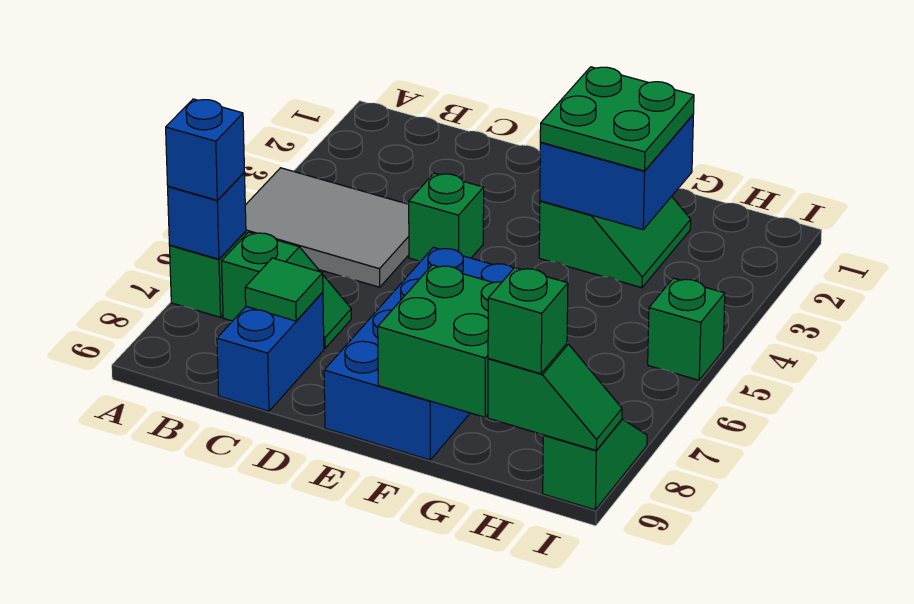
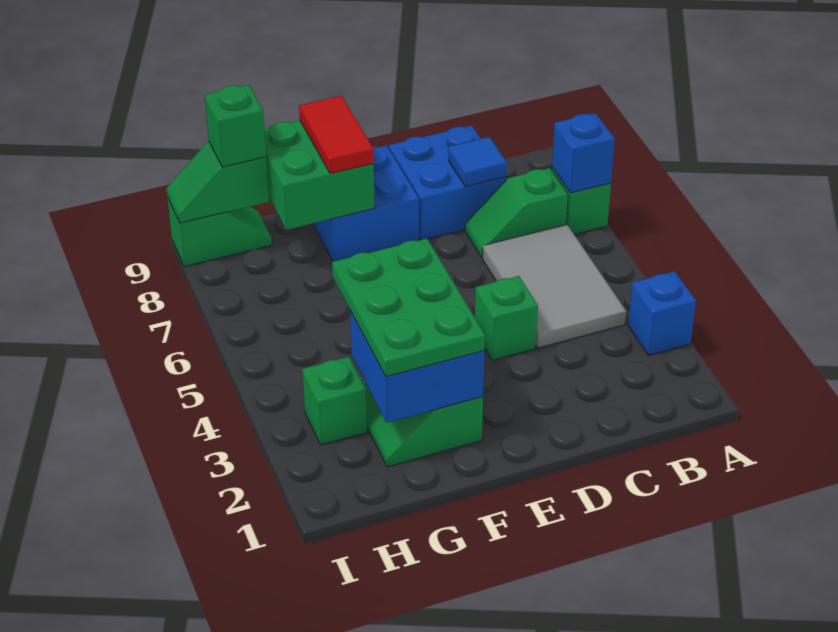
grey 2x3 tile [245,168,409,287] -> grey 2x3 tile turned to [483,225,626,348]
blue 1x1 brick [166,99,244,200] -> blue 1x1 brick moved to [628,271,696,355]
blue 1x2 brick [217,292,324,411] -> blue 2x2 brick [389,126,506,240]
green 1x1 tile [245,258,323,321] -> blue 1x1 tile [449,137,507,186]
blue 2x4 brick [324,247,514,460] -> blue 2x2 brick [313,146,419,261]
green 2x2 plate [540,67,694,171] -> green 2x3 plate [332,238,485,377]
none -> red 1x2 tile [299,96,374,174]
green 1x1 brick [648,278,725,380] -> green 1x1 brick moved to [303,357,367,445]
green 1x2 slope [543,419,647,510] -> green 1x2 slope turned to [167,197,272,267]

